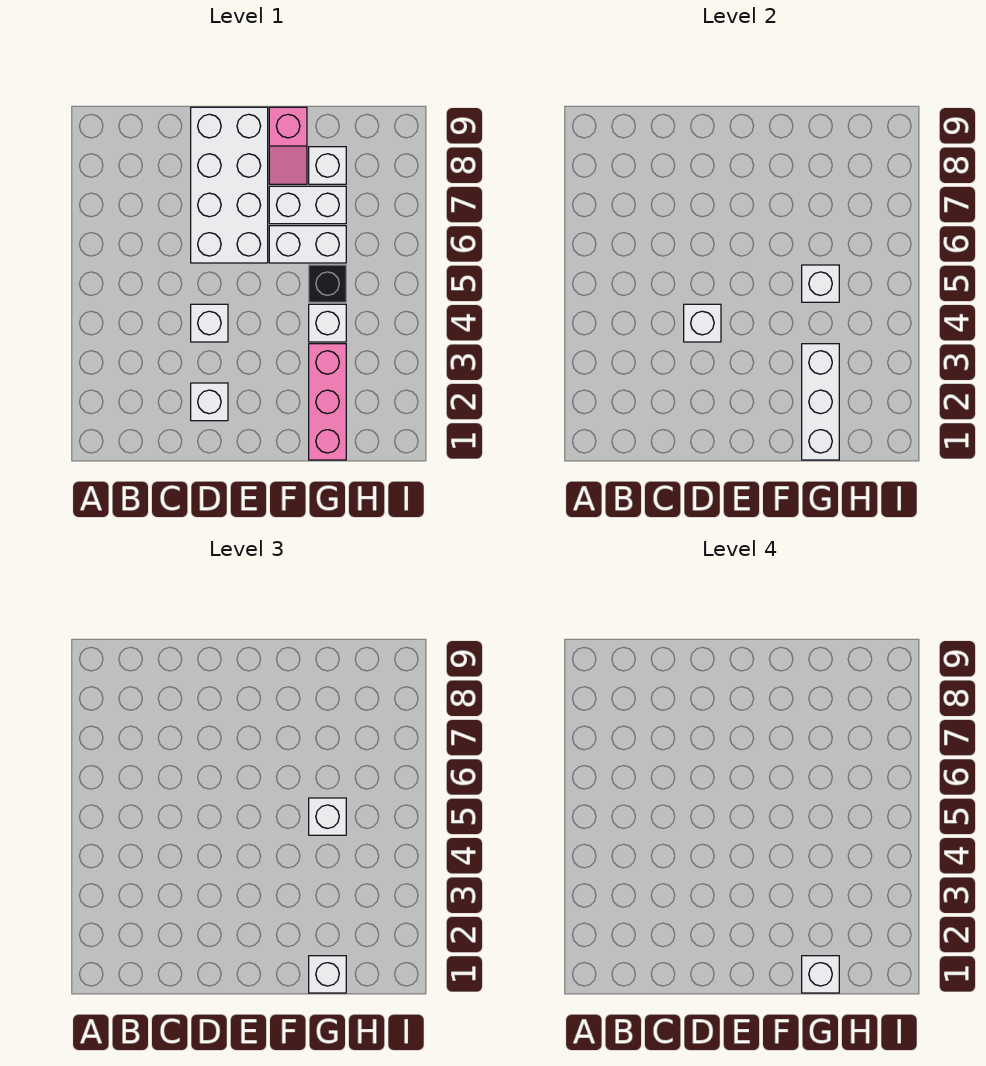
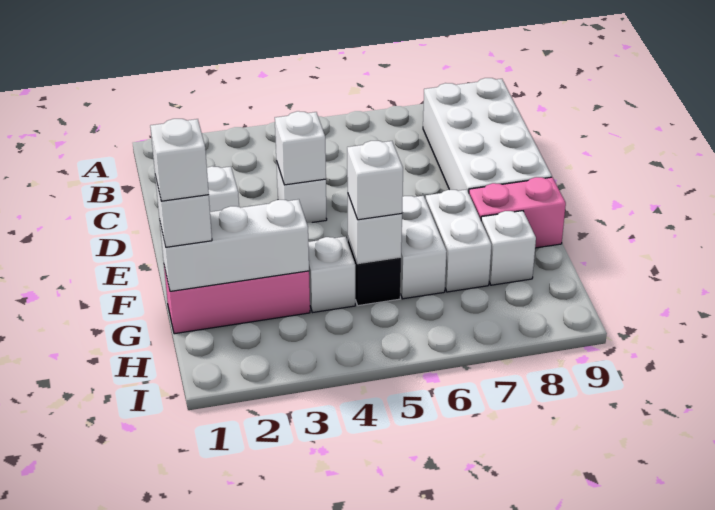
white 2x4 brick [191,107,268,263] -> white 2x4 brick turned to [423,78,552,193]
pink 1x2 slope [269,107,307,184] -> pink 1x2 brick [469,177,566,248]

